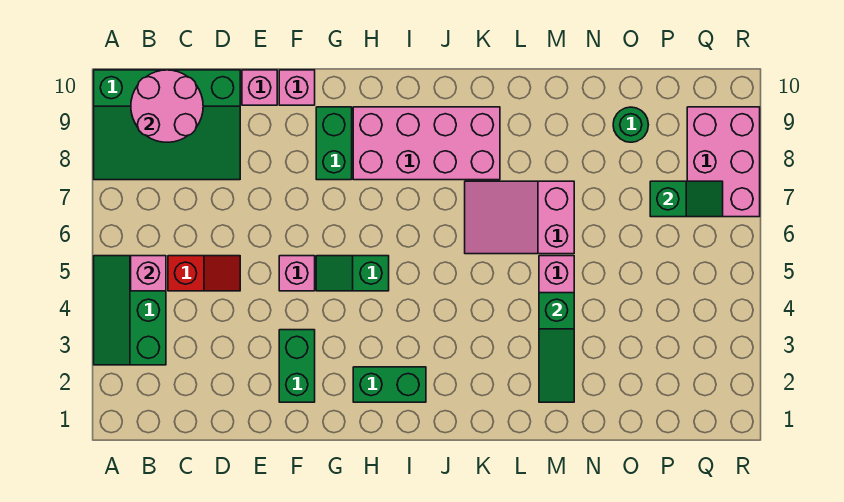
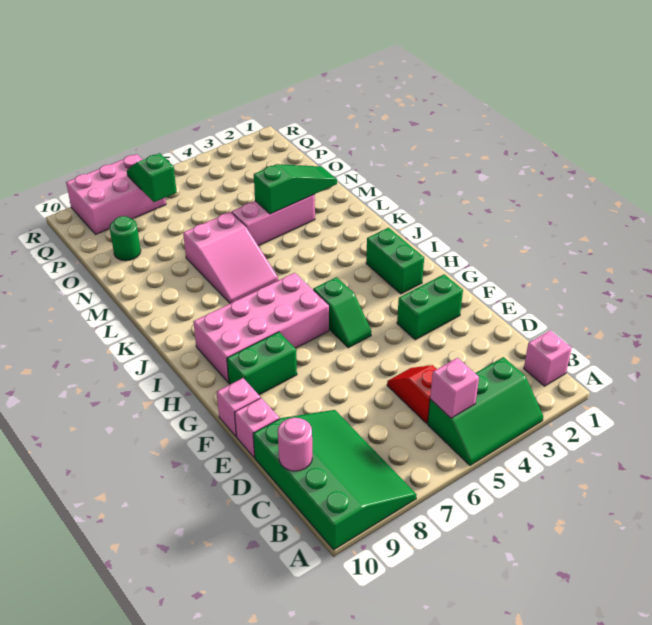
pink 2x2 round brick [131,70,203,142] -> pink 1x1 round brick [278,418,312,471]
pink 1x1 brick [279,256,315,291] -> pink 1x1 brick moved to [524,330,572,386]
pink 2x4 brick [353,107,500,180] -> pink 2x4 brick turned to [193,273,329,383]

